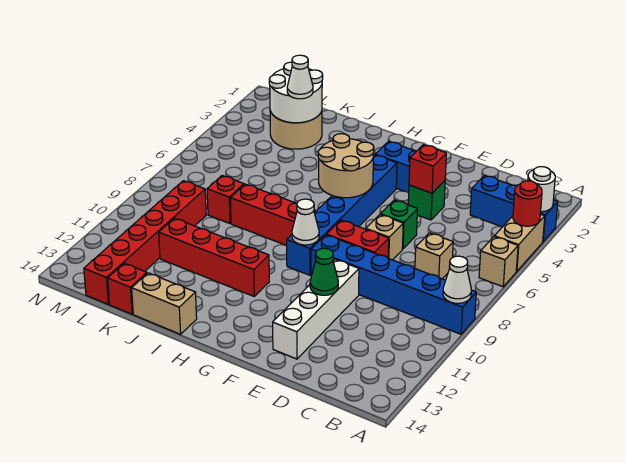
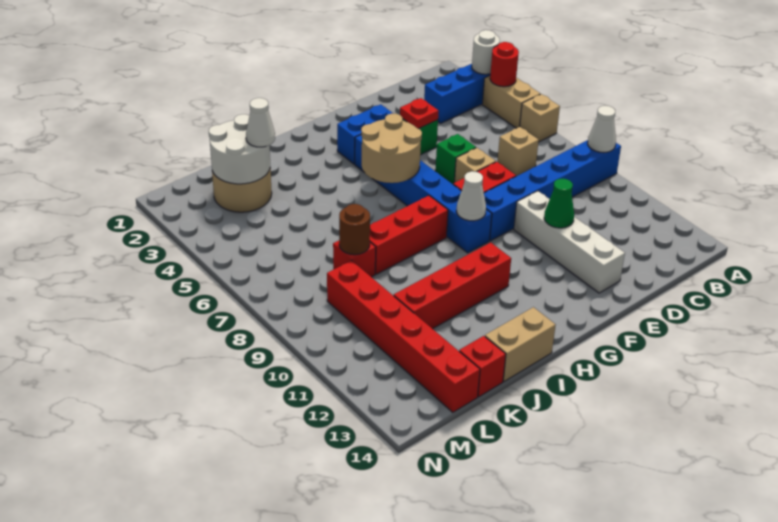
red 1x1 brick [409,145,446,193] -> red 1x1 plate [400,98,439,129]
none -> brown 1x1 round brick [339,204,370,255]

